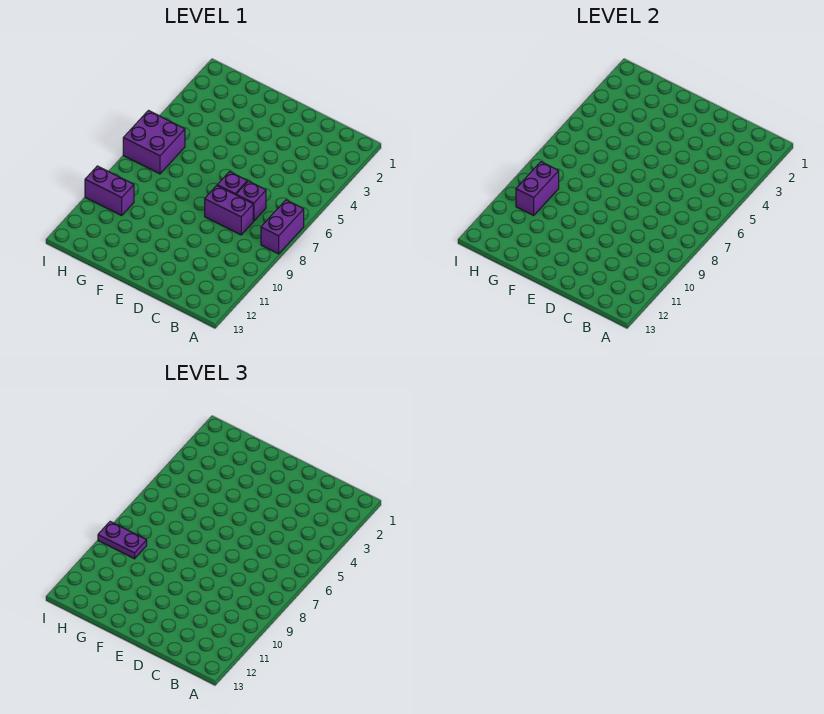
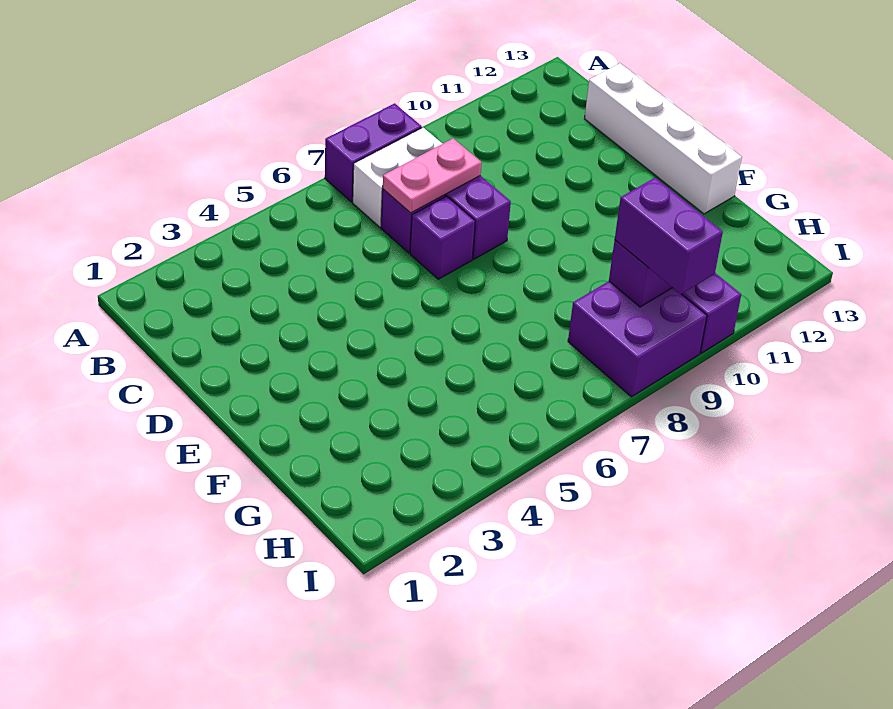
none -> white 1x2 brick [353,128,442,227]
none -> pink 1x2 plate [383,138,482,213]
none -> white 1x4 brick [584,63,742,214]
purple 2x2 brick [123,111,185,174] -> purple 2x2 brick moved to [568,281,707,397]
purple 1x2 plate [98,522,147,559] -> purple 1x2 brick [615,178,723,294]

